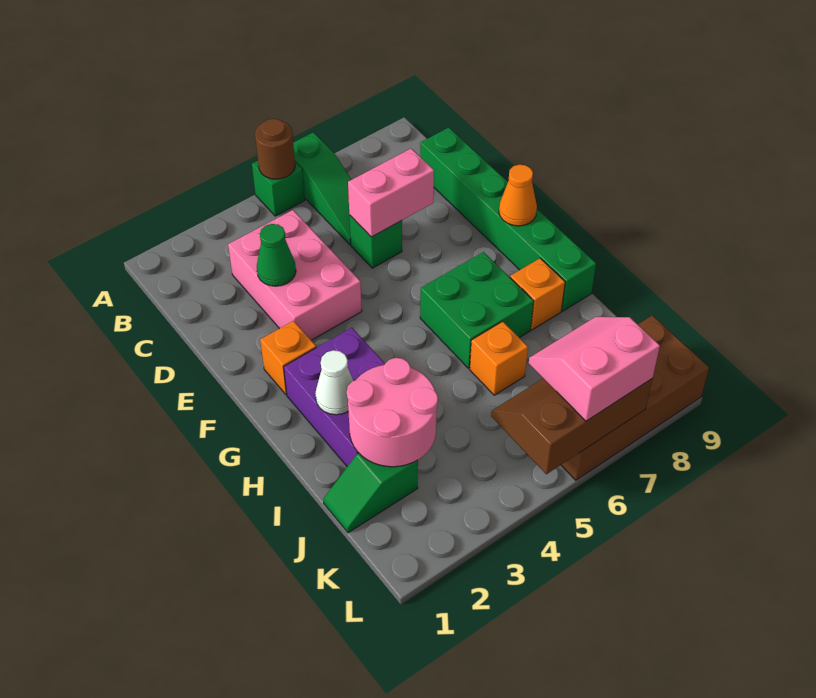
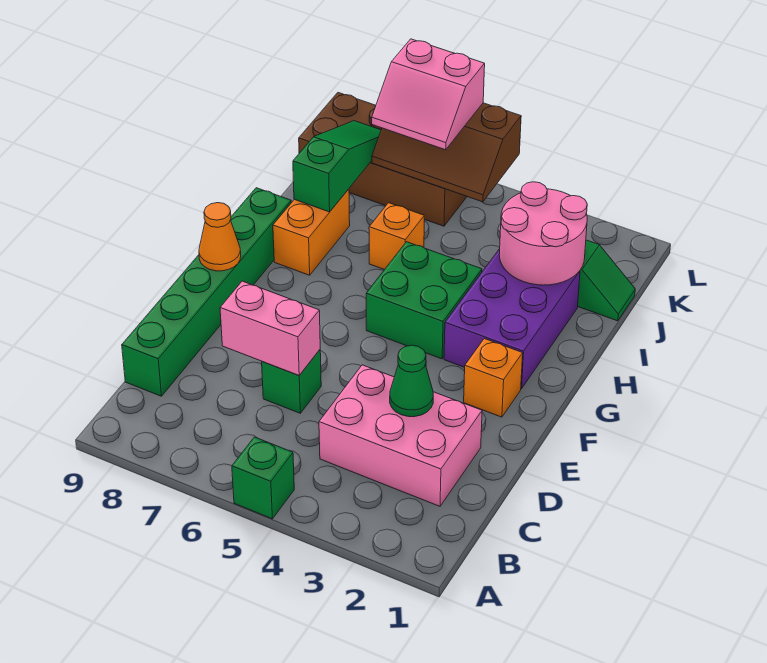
brown 1x1 round brick [255,119,295,179] -> none
green 1x3 slope [293,132,351,245] -> green 1x3 slope moved to [293,121,381,212]
pink 2x3 brick [228,210,362,340] -> pink 2x3 brick turned to [319,365,482,506]
green 2x2 brick [420,252,534,368] -> green 2x2 brick moved to [366,242,482,359]
white 1x1 cone [315,350,353,415] -> none
orange 1x1 brick [510,258,565,330] -> orange 1x2 brick [273,189,350,275]

